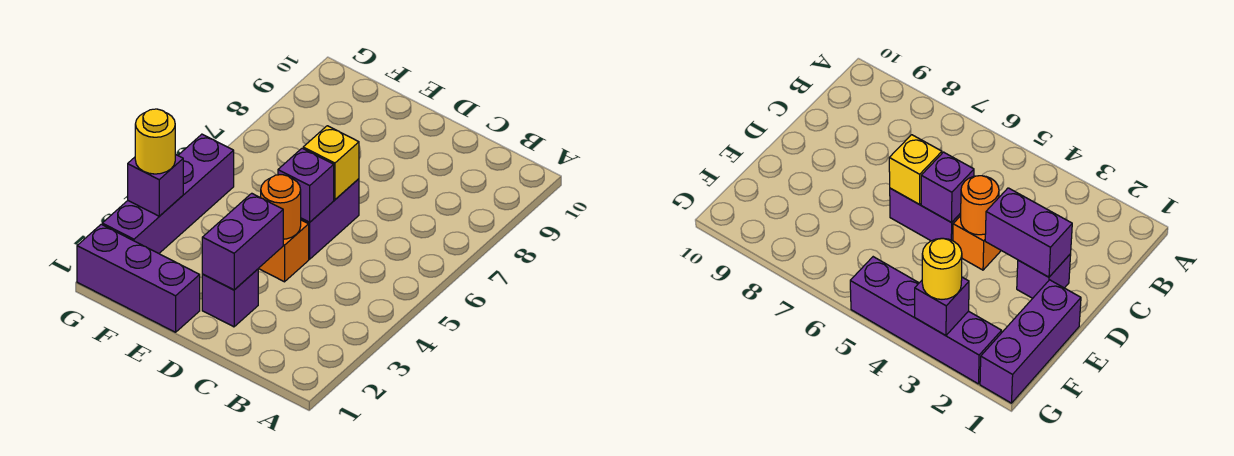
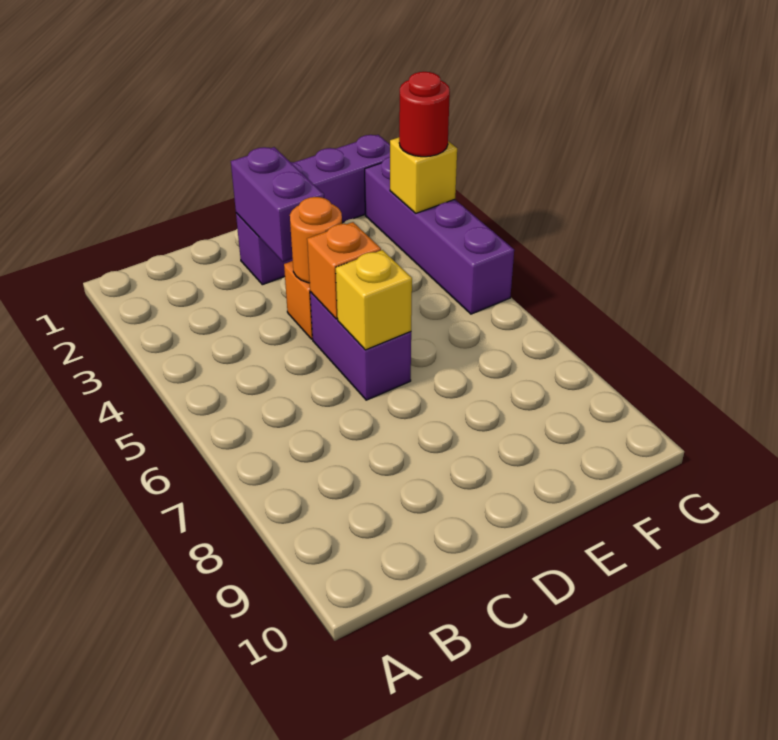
purple 1x1 brick [278,148,334,222] -> orange 1x1 brick [307,222,381,319]
purple 1x1 brick [128,154,183,216] -> yellow 1x1 brick [390,137,457,213]
yellow 1x1 round brick [135,109,175,174] -> red 1x1 round brick [399,72,450,157]

